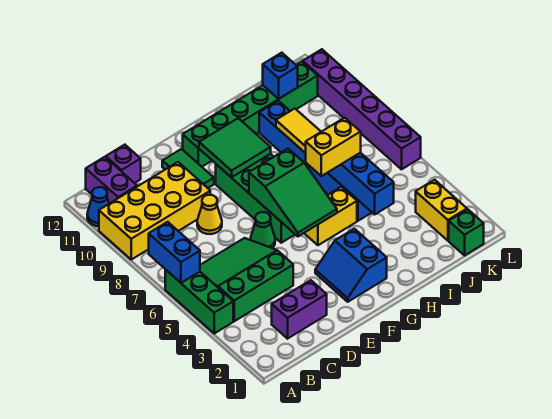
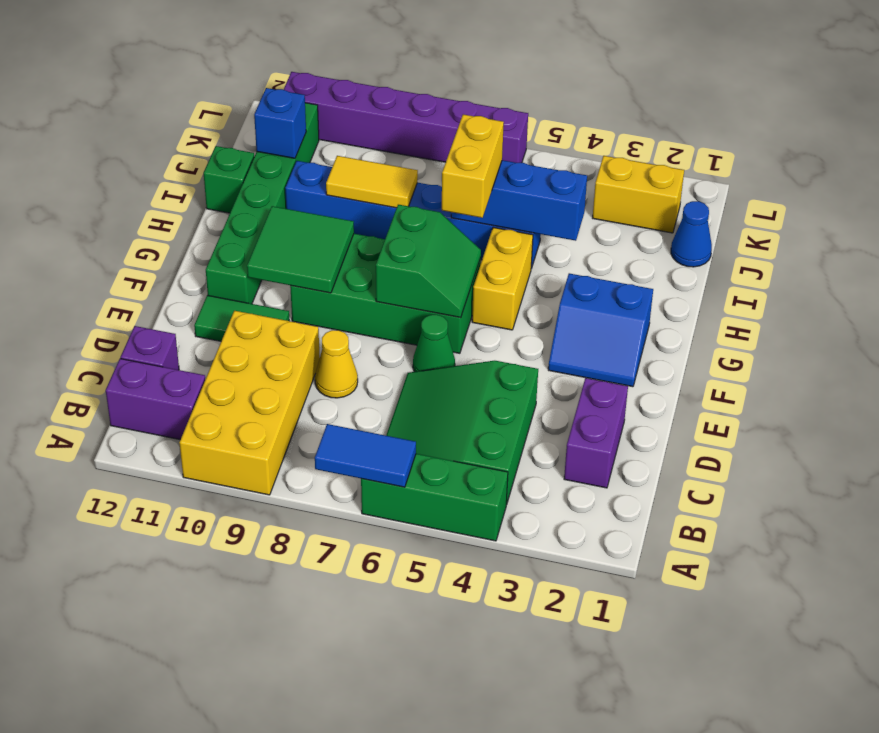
blue 1x2 brick [149,222,200,283] -> blue 1x2 tile [315,424,416,487]
blue 1x1 cone [87,187,109,226] -> blue 1x1 cone moved to [671,201,712,267]
green 2x3 slope [249,149,337,236] -> green 2x2 slope [376,205,481,318]
green 1x1 brick [449,209,484,255] -> green 1x1 brick moved to [204,146,254,213]

